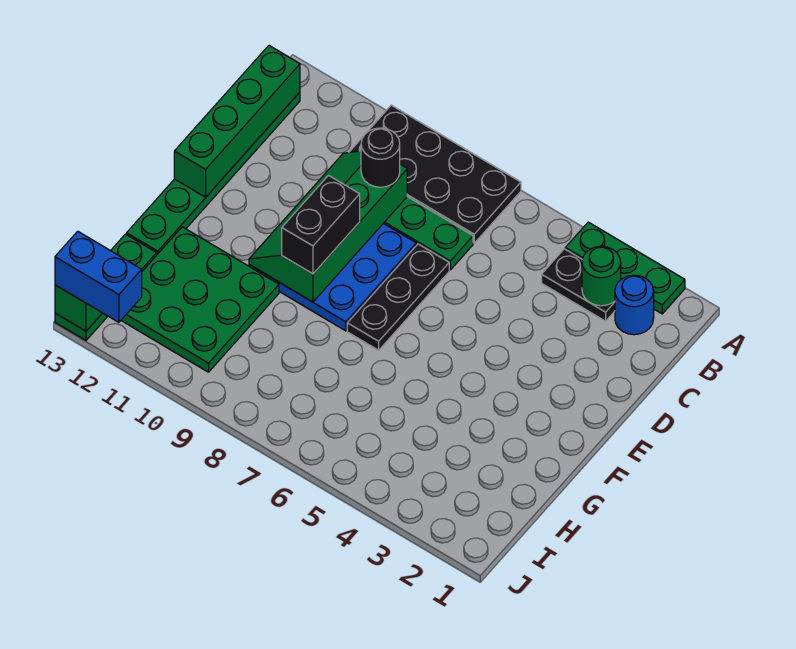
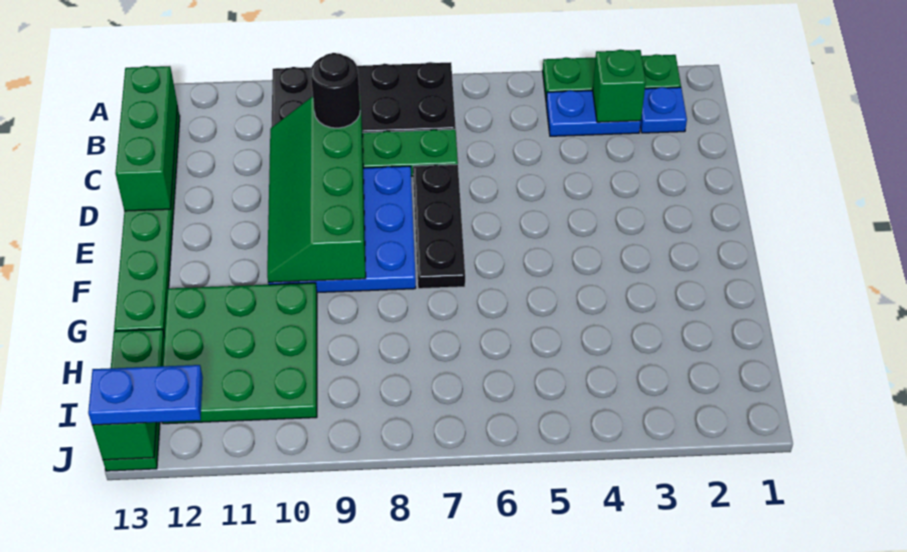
blue 1x1 round brick [615,275,654,335] -> blue 1x1 plate [640,87,687,133]
black 1x2 plate [542,249,615,321] -> blue 1x2 plate [546,90,641,136]
green 1x1 round brick [582,246,621,306] -> green 1x1 brick [593,50,646,122]
green 1x4 brick [174,46,300,197] -> green 1x3 brick [116,66,177,211]
black 1x2 brick [282,176,360,274] -> none
blue 1x2 brick [55,231,142,322] -> blue 1x2 plate [88,365,203,425]

